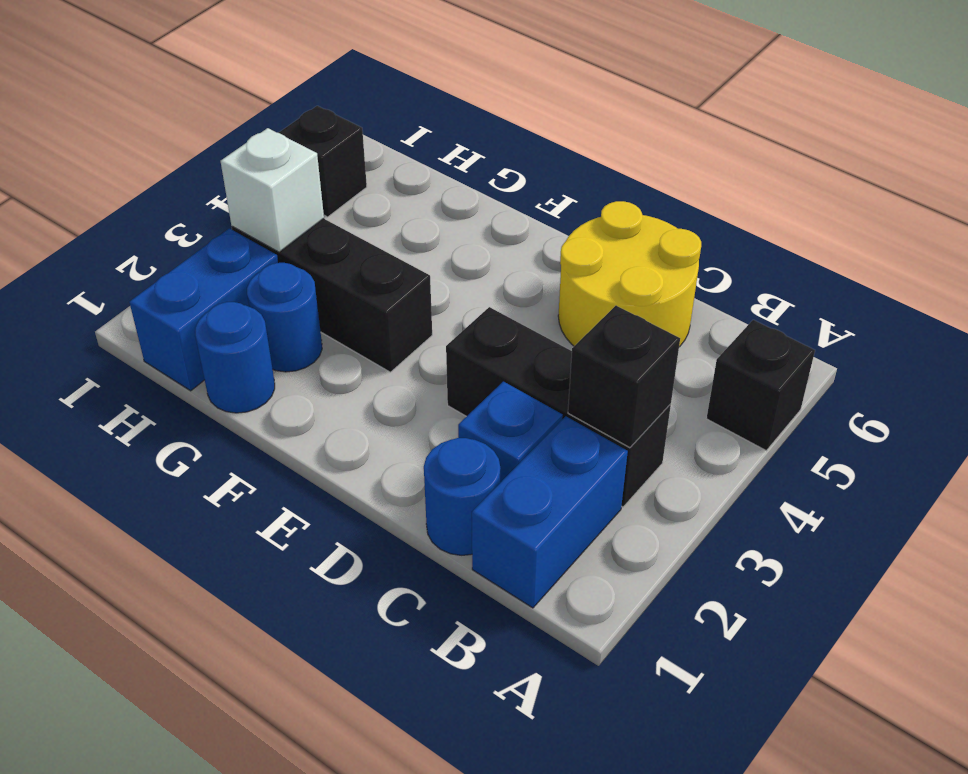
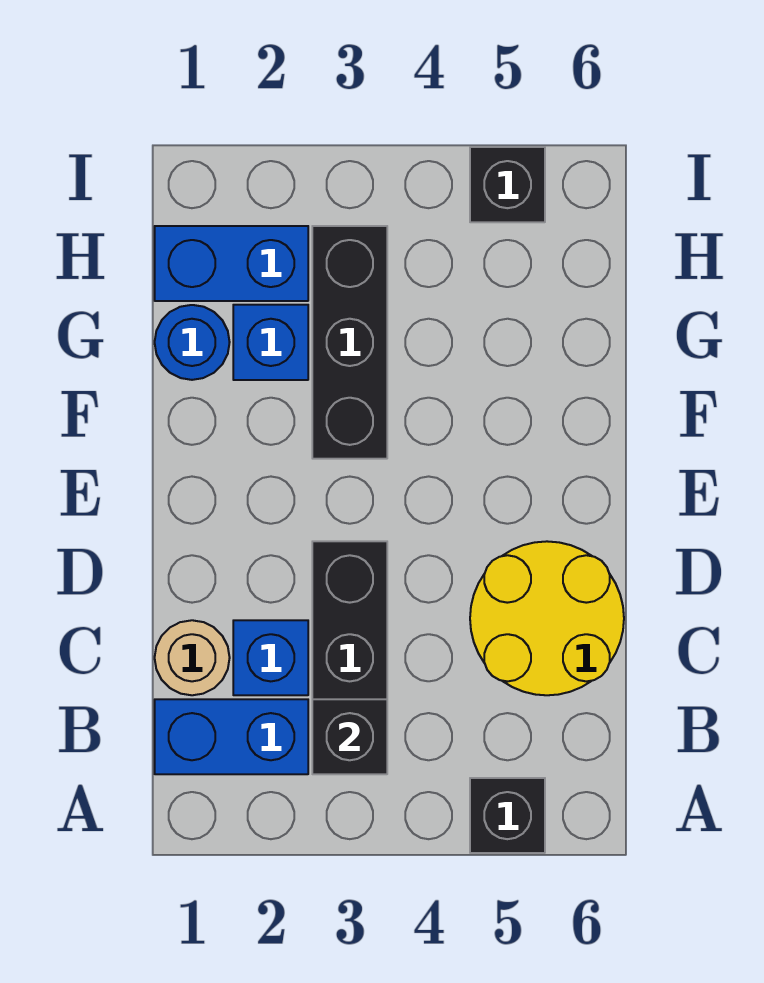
blue 1x1 round brick [424,438,500,555] -> tan 1x1 round brick [155,620,230,695]
blue 1x1 round brick [247,263,322,372] -> blue 1x1 brick [233,305,308,380]
white 1x1 brick [221,128,324,252] -> none

